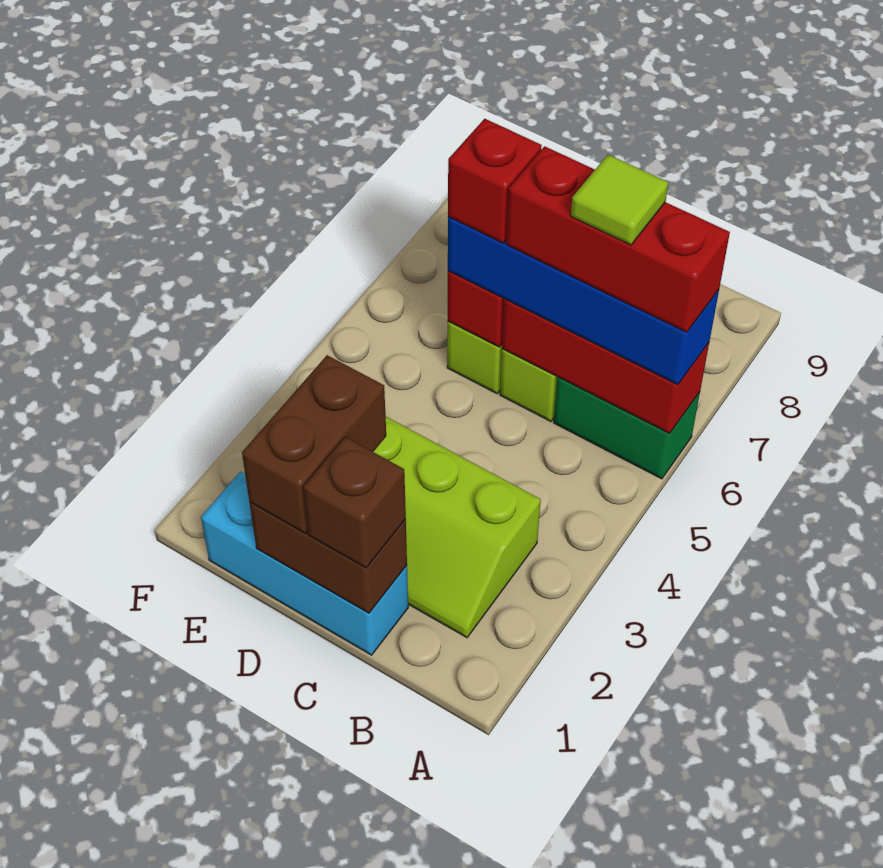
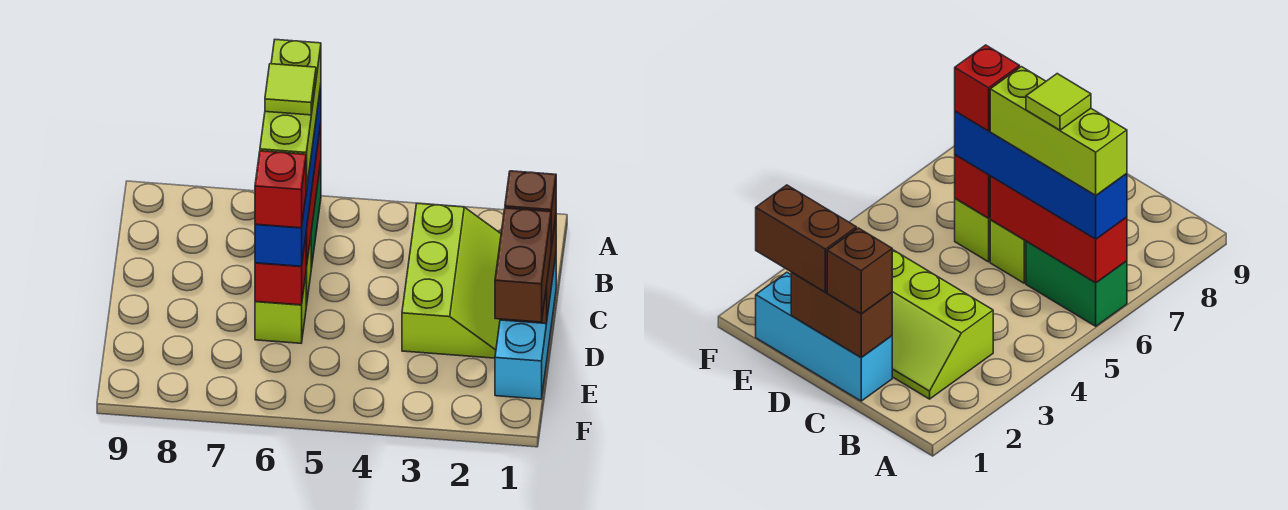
red 1x3 brick [506,146,730,332] -> lime 1x3 brick [260,40,321,190]
brown 1x2 brick [242,355,386,534] -> brown 1x2 brick turned to [495,208,551,322]

